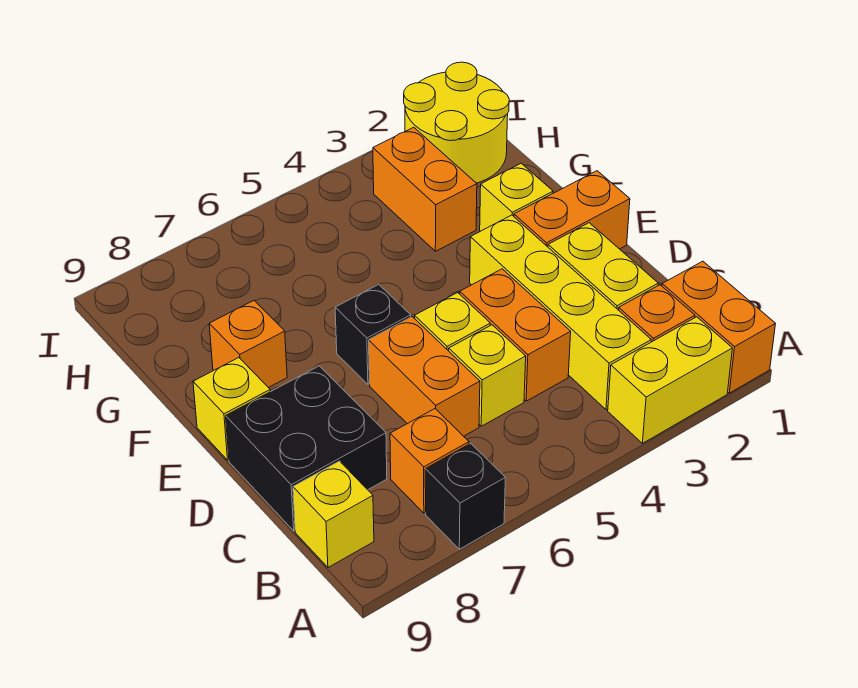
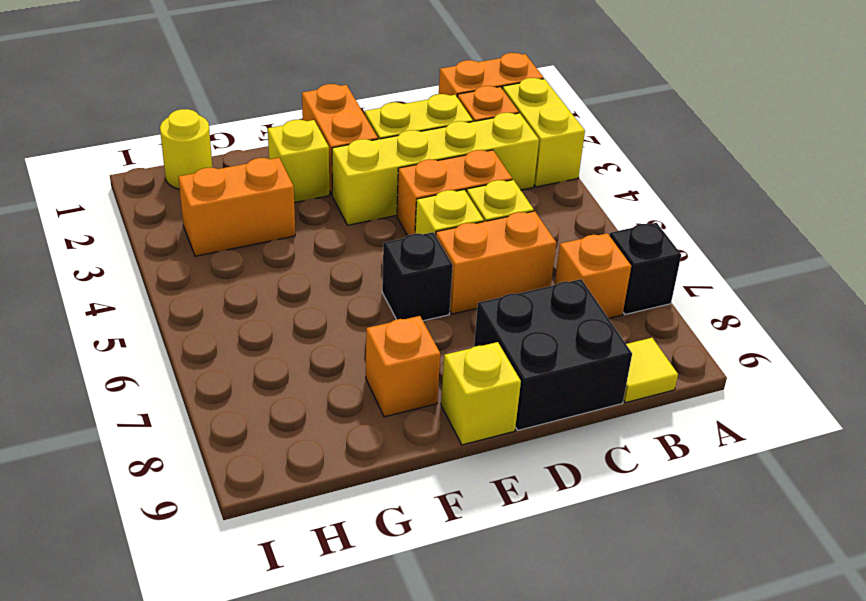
yellow 1x1 brick [293,461,374,568] -> yellow 1x1 tile [623,338,678,403]
yellow 2x2 round brick [404,62,509,183] -> yellow 1x1 round brick [160,109,212,189]

